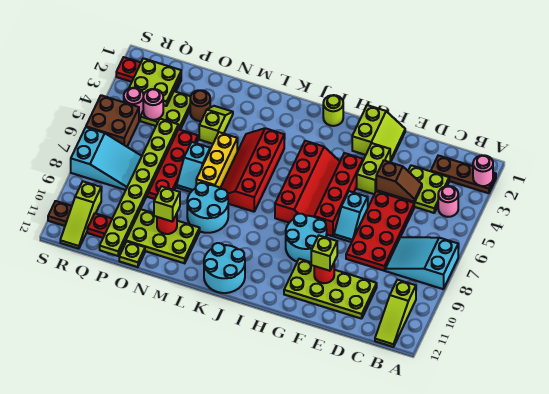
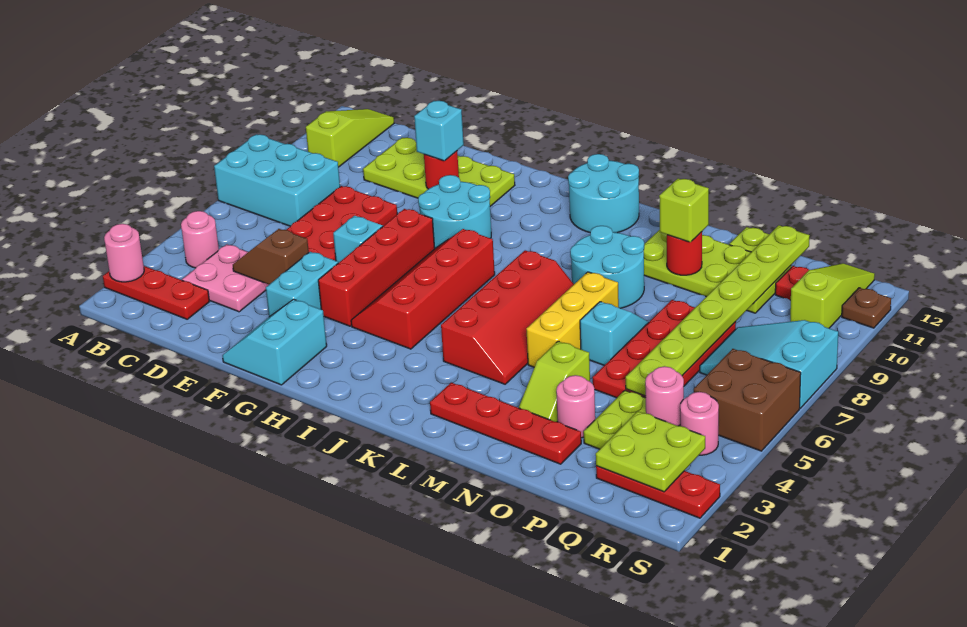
brown 1x3 plate [431,156,496,193] -> red 1x3 plate [103,266,209,319]
cyan 2x3 slope [385,237,458,289] -> cyan 2x3 brick [214,134,340,226]
lime 2x2 plate [396,165,449,213] -> pink 2x2 plate [182,244,269,312]
lime 2x2 slope [352,105,405,162] -> cyan 2x2 slope [222,299,327,385]
lime 1x2 brick [357,143,390,194] -> cyan 1x2 brick [266,252,338,317]
lime 1x1 brick [311,236,337,271] -> cyan 1x1 brick [414,101,464,161]
lime 1x1 round brick [323,95,343,126] -> none
none -> red 1x4 plate [430,383,581,464]
brown 1x1 round brick [190,90,210,121] -> pink 1x1 round brick [556,375,595,438]

